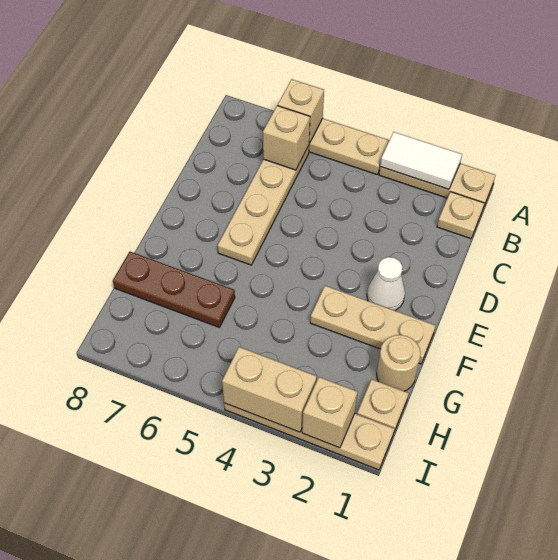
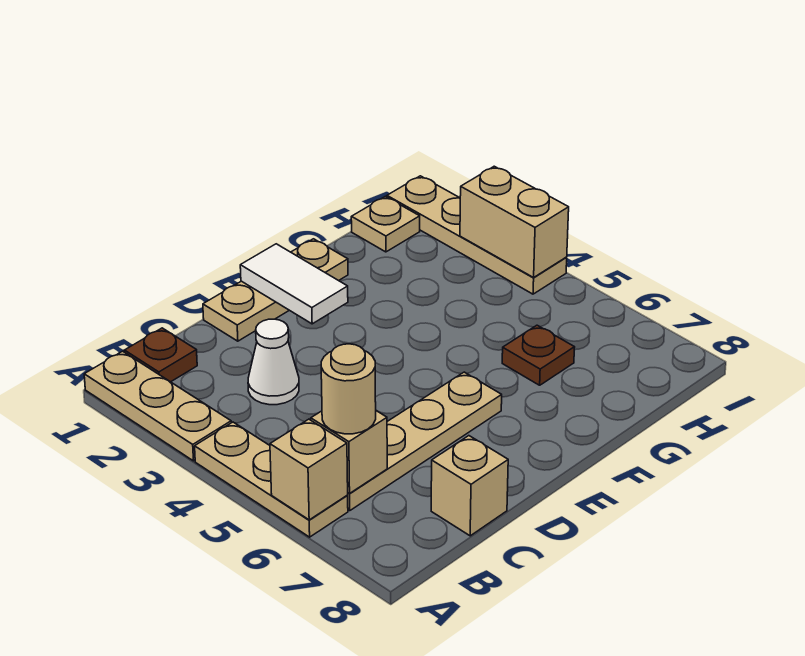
white 1x2 tile [380,132,462,189] -> white 1x2 tile moved to [240,244,348,324]
tan 1x1 plate [437,192,484,239] -> brown 1x1 plate [125,328,197,382]
white 1x1 cone [367,257,405,311] -> white 1x1 cone moved to [248,319,299,405]
tan 1x3 plate [310,286,436,364] -> tan 1x3 plate turned to [203,239,348,341]
tan 1x1 round brick [377,335,421,391] -> tan 1x1 round brick moved to [321,344,376,434]
brown 1x3 plate [113,252,235,327] -> brown 1x1 plate [502,325,575,385]
tan 1x1 brick [302,377,358,448] -> tan 1x1 brick moved to [431,436,508,536]

